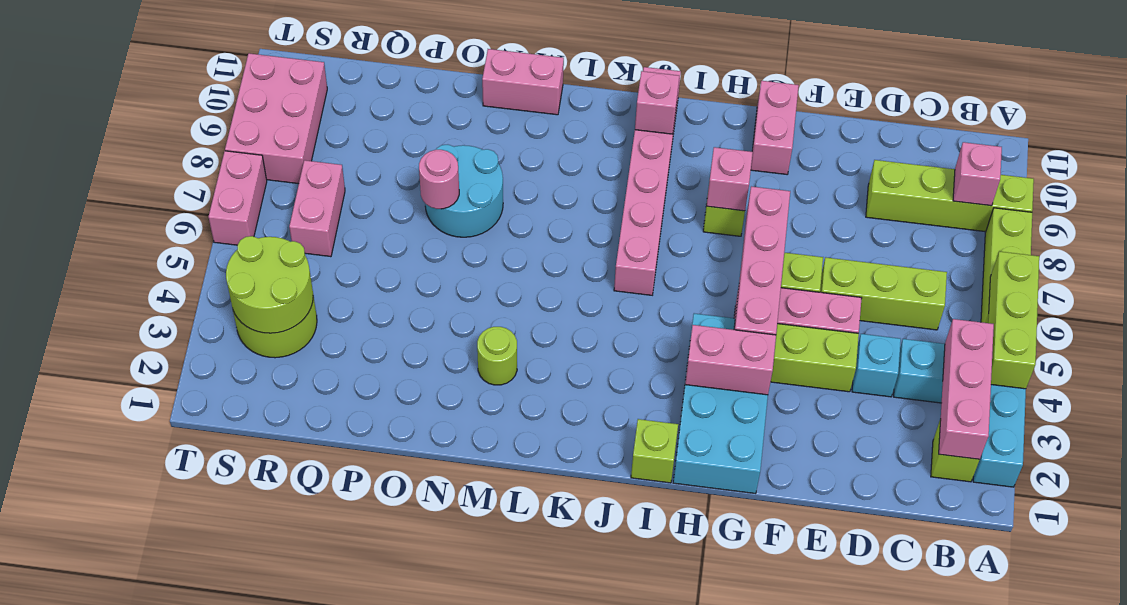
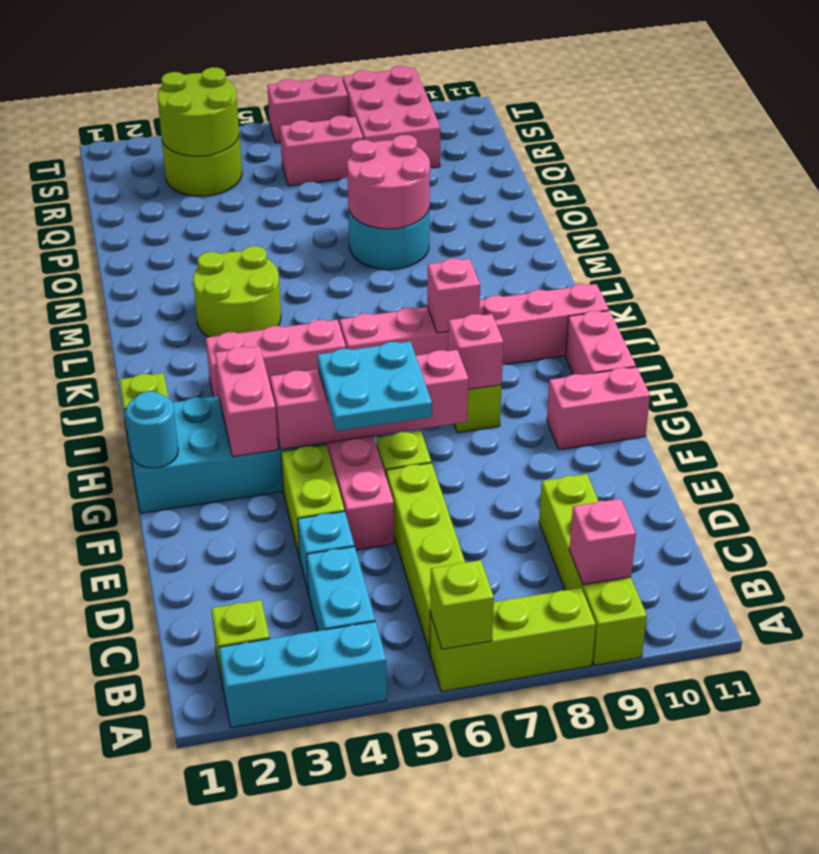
lime 1x3 brick [988,251,1039,389] -> lime 1x1 brick [430,560,494,649]
pink 1x3 brick [939,319,994,460] -> pink 1x3 brick moved to [206,320,346,397]
lime 1x3 brick [820,257,947,330] -> lime 1x4 brick [386,463,465,652]
none -> cyan 2x2 plate [318,341,432,431]
none -> cyan 1x1 round brick [126,391,178,468]
pink 1x1 brick [635,71,679,134] -> pink 1x1 brick moved to [427,258,480,333]
lime 1x1 round brick [477,327,517,385] -> lime 2x2 round brick [193,246,281,337]
pink 1x2 brick [482,49,564,115] -> pink 1x2 brick moved to [566,311,636,375]
pink 1x1 round brick [419,150,459,209] -> pink 2x2 round brick [347,135,430,229]
pink 2x3 brick [225,53,327,184] -> pink 2x3 brick turned to [343,66,441,168]

